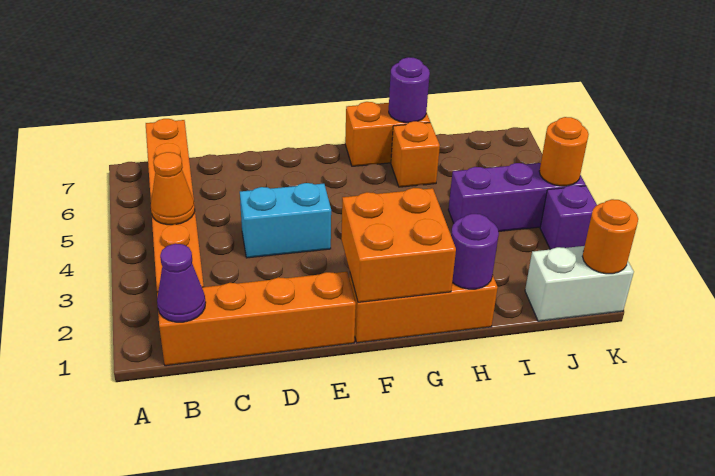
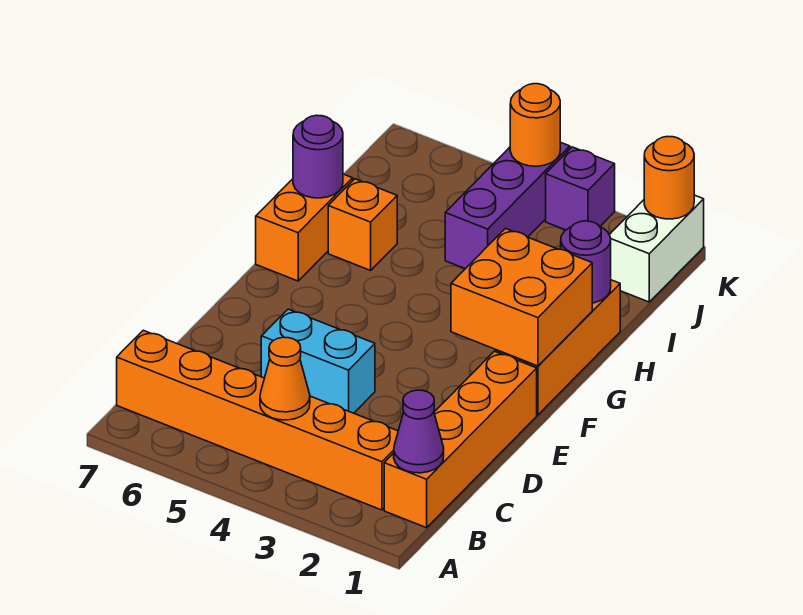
cyan 1x2 brick [240,183,331,258] -> cyan 1x2 brick turned to [261,309,375,413]

